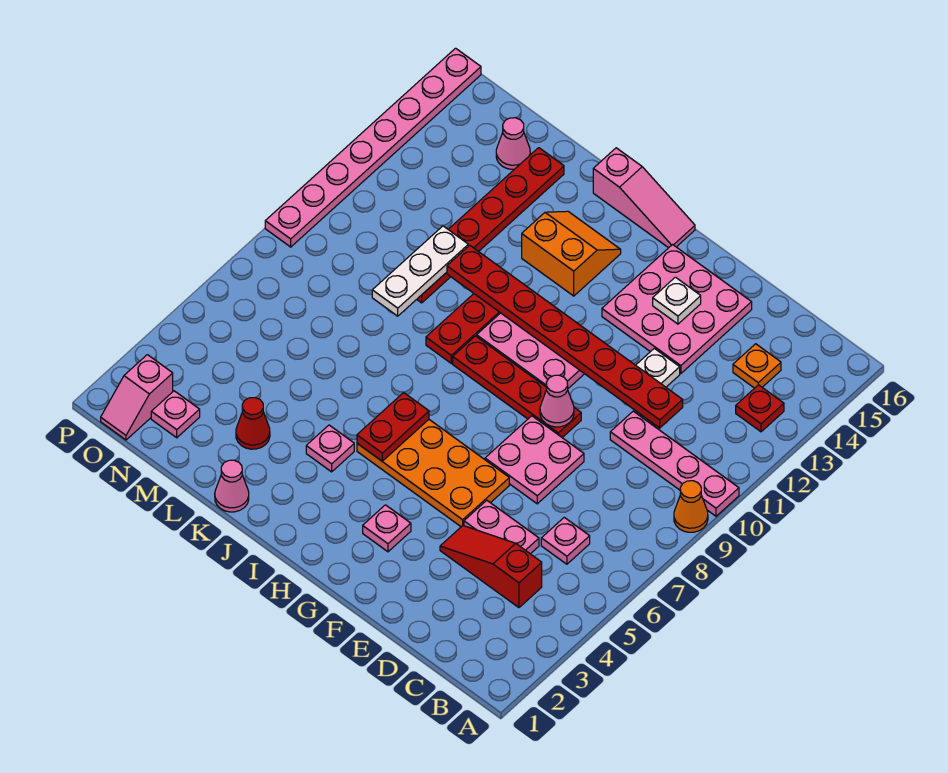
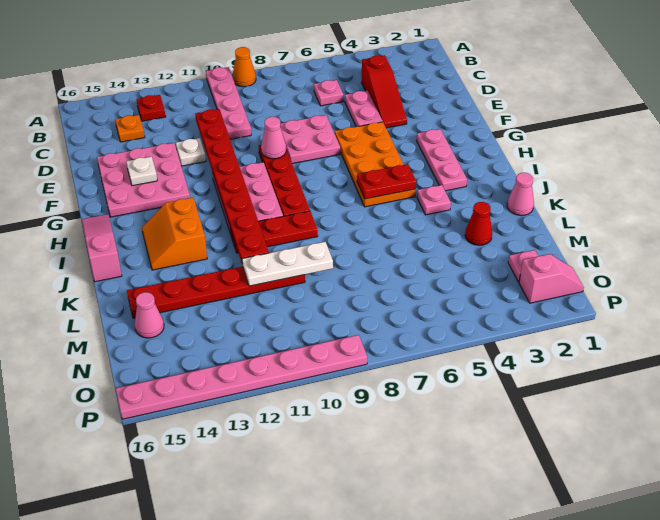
pink 1x1 plate [363,505,411,552] -> pink 1x3 plate [416,129,467,191]

